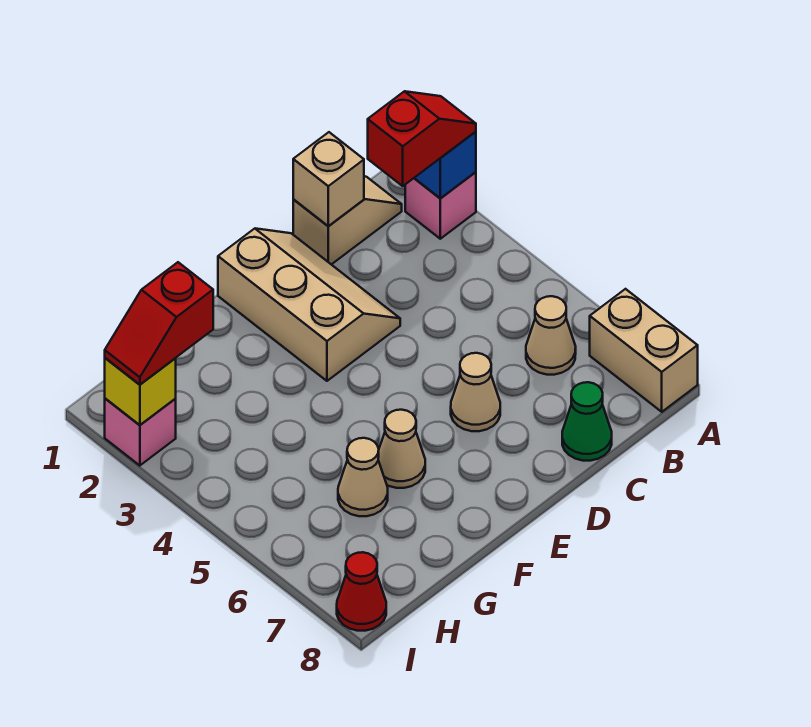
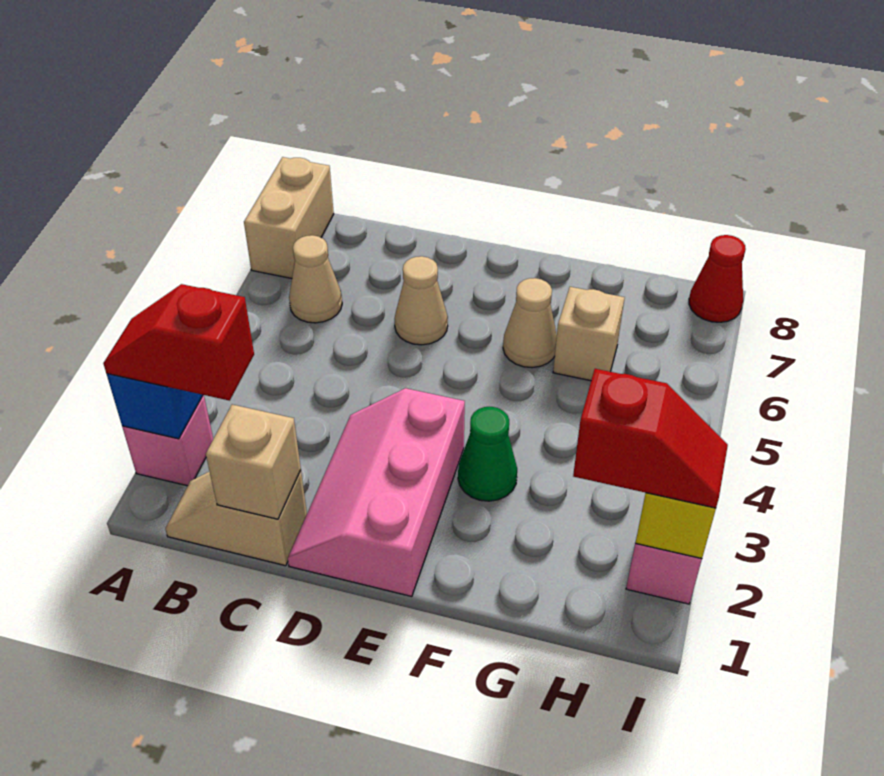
green 1x1 cone [562,382,612,461] -> green 1x1 cone moved to [458,407,517,501]
tan 2x3 slope [218,228,400,381] -> pink 2x3 slope [288,388,465,597]
tan 1x1 cone [338,438,388,516] -> tan 1x1 brick [553,287,625,381]

